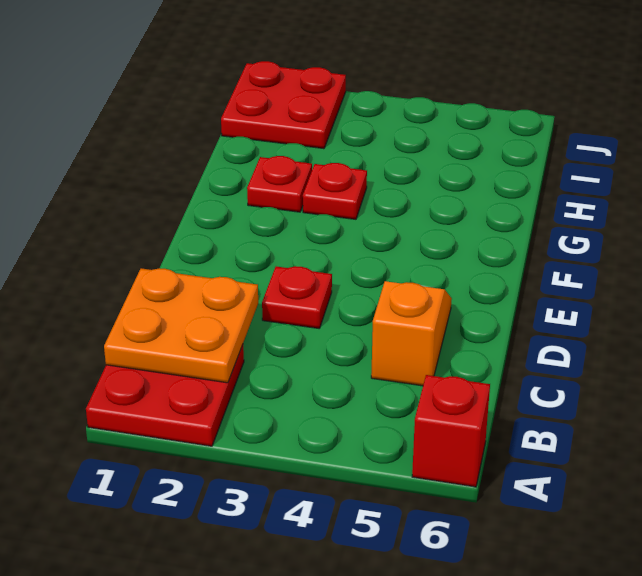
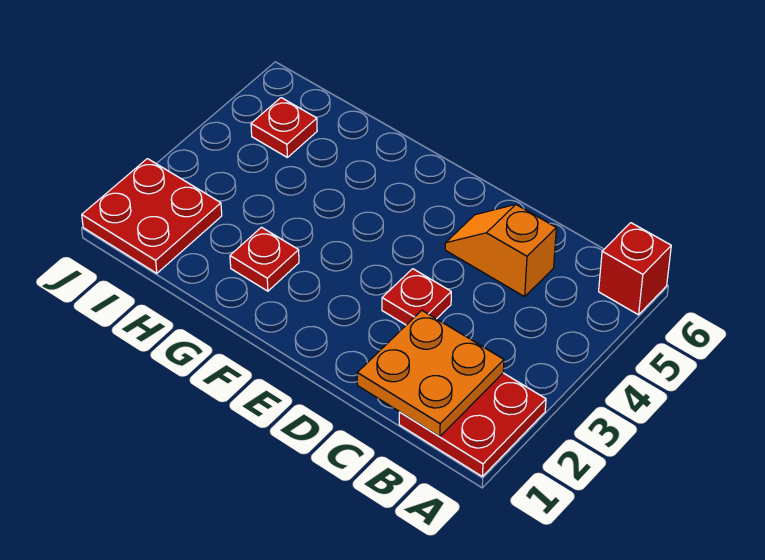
red 1x1 plate [303,163,367,219] -> red 1x1 plate moved to [251,98,317,157]

